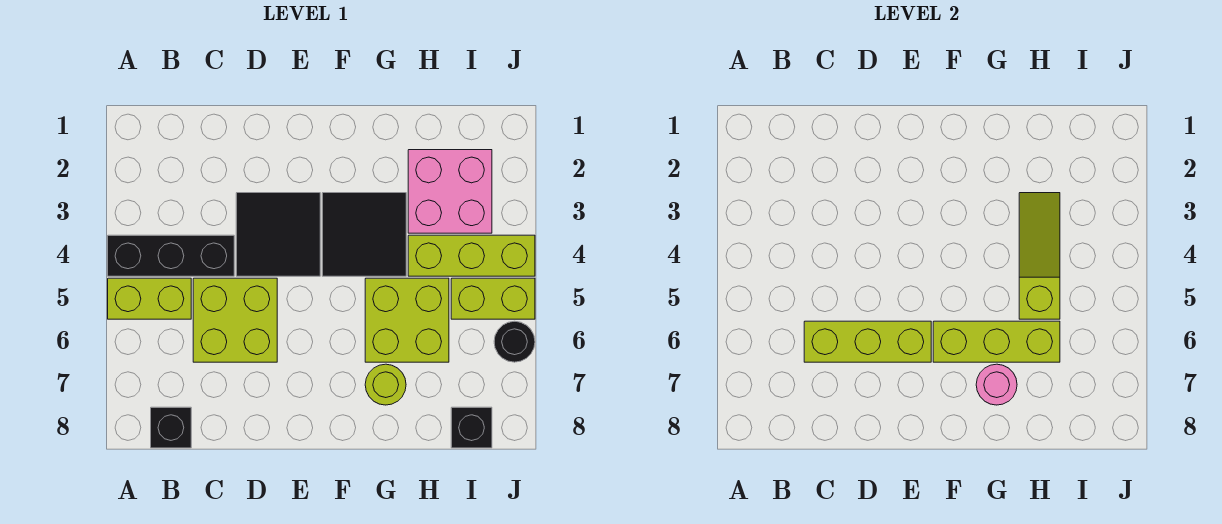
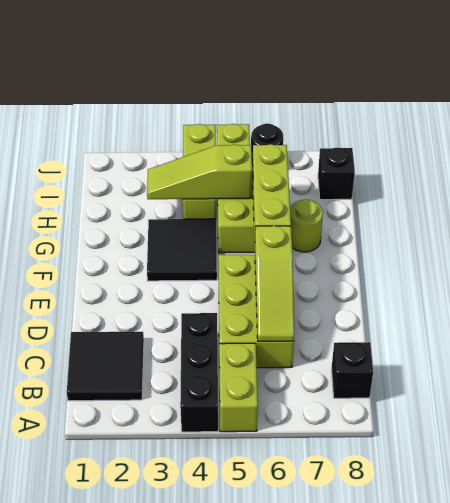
lime 2x2 brick [193,278,277,362] -> lime 2x3 brick [218,255,294,368]
lime 1x3 brick [804,321,931,362] -> lime 1x3 slope [255,226,294,341]
black 2x2 tile [236,193,320,276] -> black 2x2 tile moved to [67,332,144,401]
pink 1x1 round brick [976,364,1017,405] -> none
pink 2x2 brick [408,150,492,233] -> none

